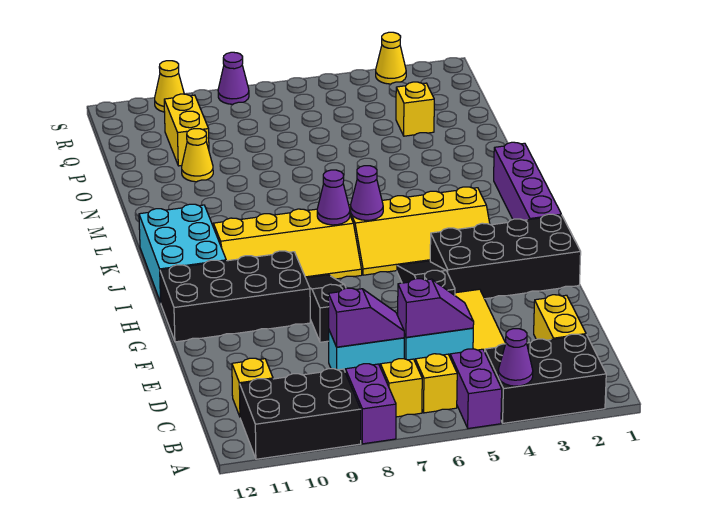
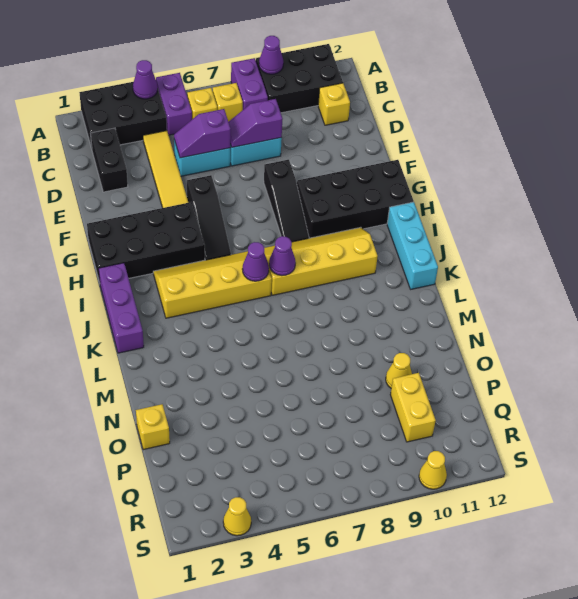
yellow 1x2 brick [534,295,586,340] -> black 1x2 brick [90,128,128,192]
purple 1x4 brick [494,142,561,220] -> purple 1x3 brick [99,263,144,353]
cyan 2x3 brick [139,204,226,303] -> cyan 1x3 brick [387,202,438,289]
yellow 1x1 brick [396,82,434,136] -> yellow 1x1 brick moved to [136,404,170,450]
purple 1x1 cone [218,52,249,104] -> purple 1x1 cone moved to [259,36,284,74]

